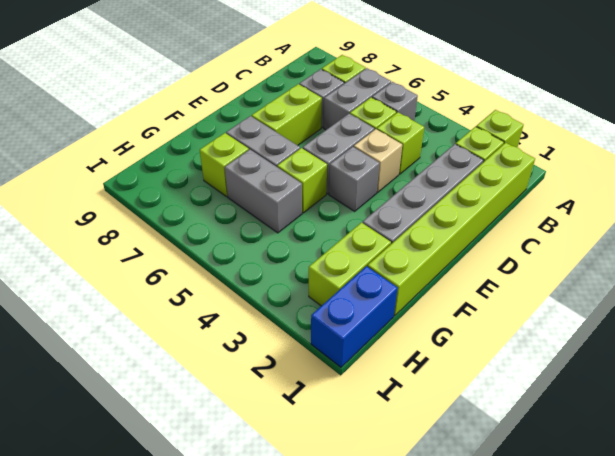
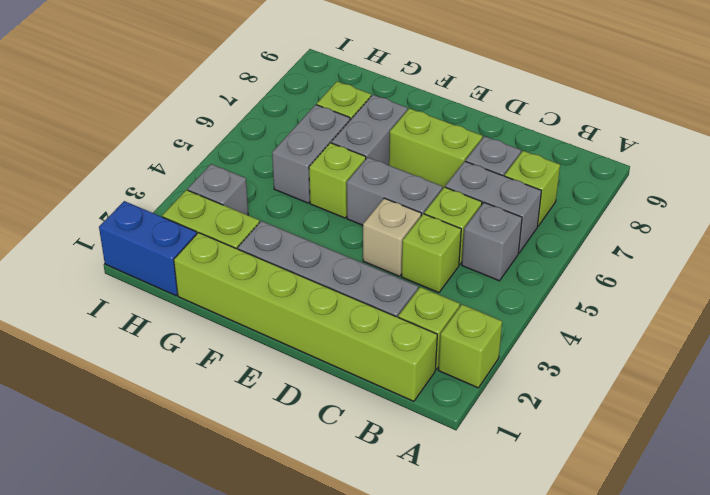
grey 1x1 brick [329,147,379,211] -> grey 1x1 brick moved to [188,164,248,215]

